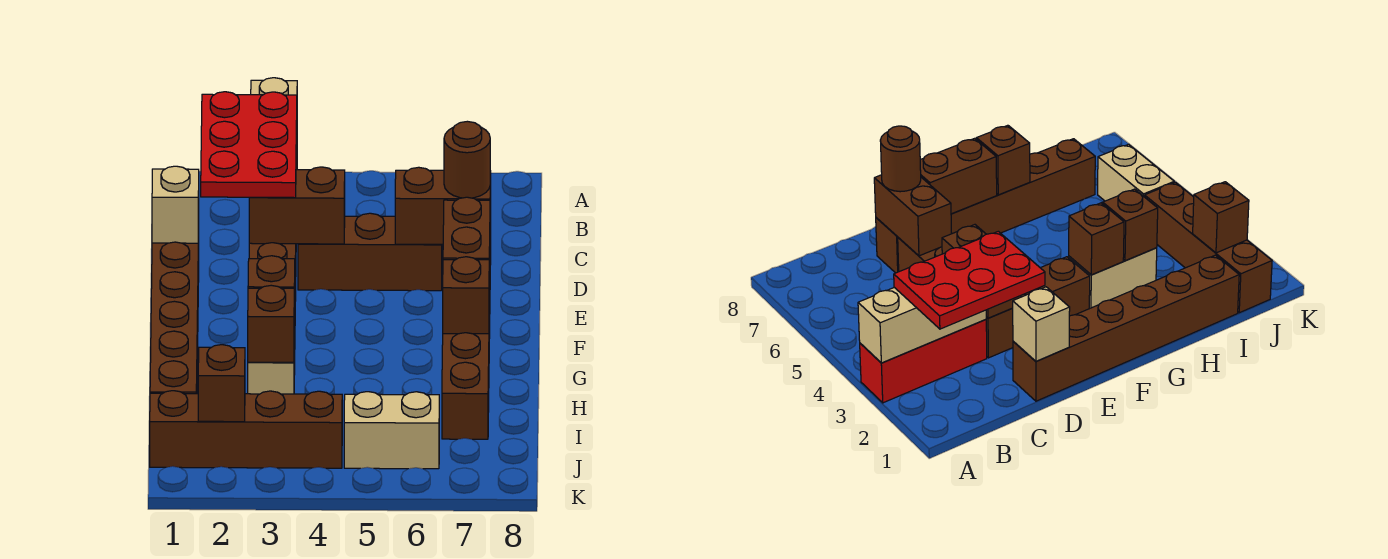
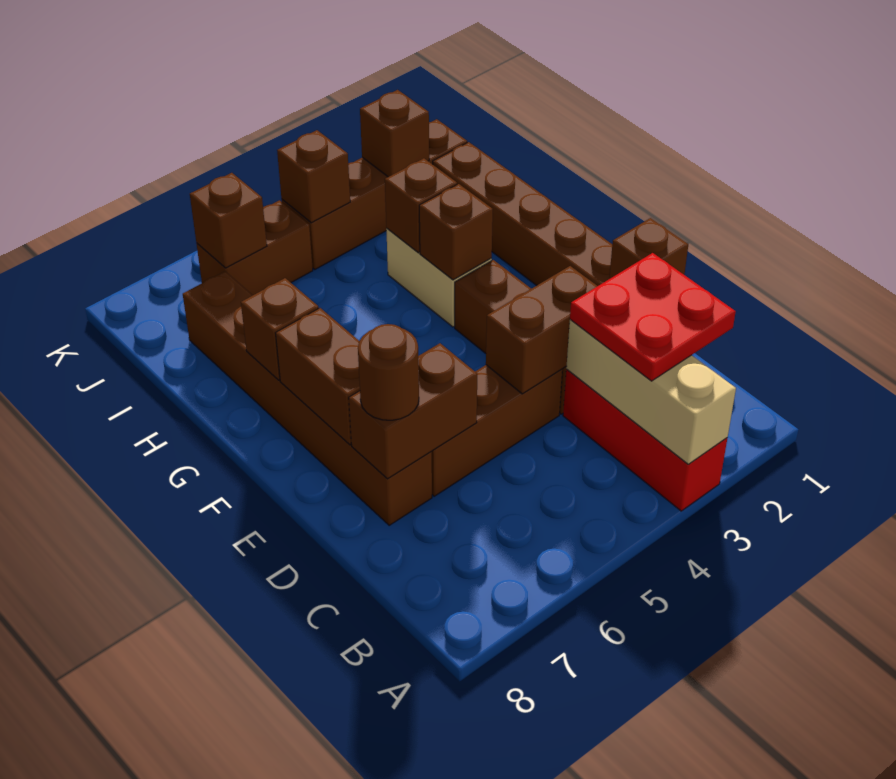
red 2x3 plate [201,92,297,198] -> red 2x2 plate [570,253,736,381]
tan 1x1 brick [152,166,199,243] -> brown 1x1 brick [609,218,688,279]
none -> brown 1x1 brick [277,130,350,223]
tan 1x2 brick [344,392,439,469] -> brown 1x2 brick [197,200,313,295]
none -> brown 1x1 brick [190,173,267,268]

